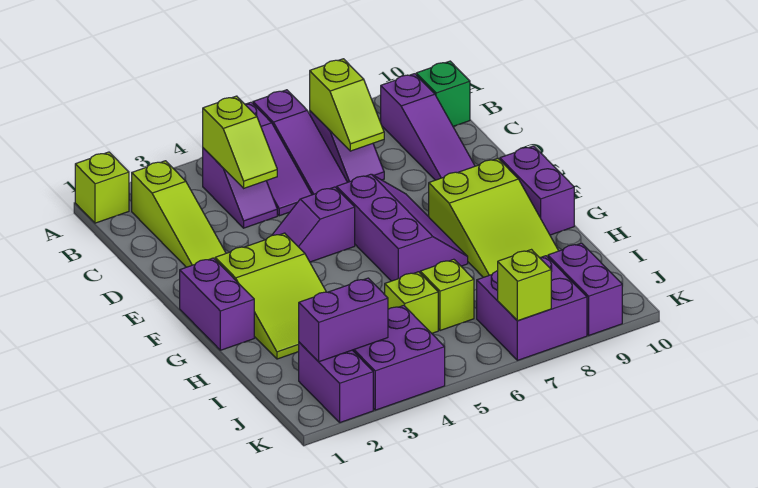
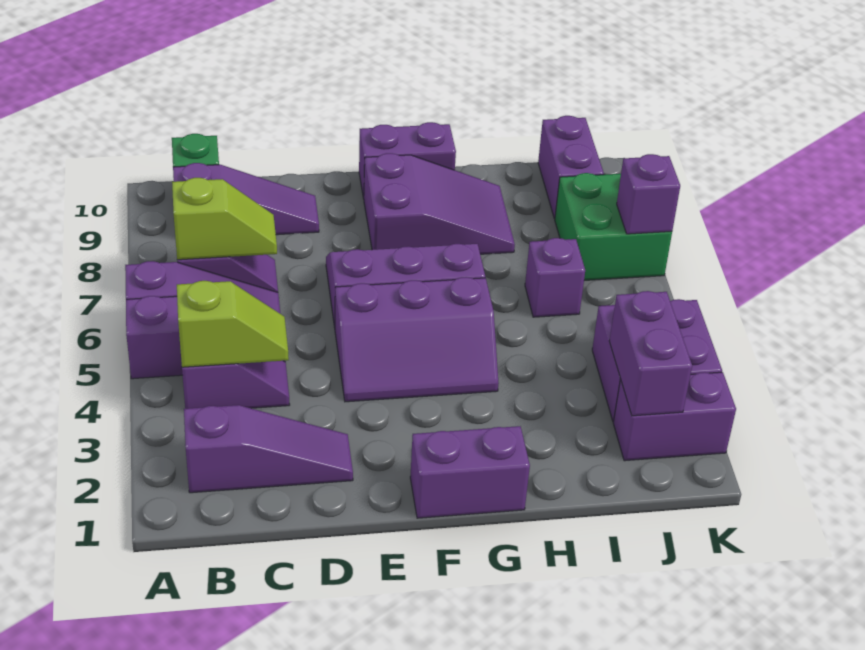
lime 1x1 brick [75,152,129,223] -> none
lime 1x3 slope [132,161,226,267] -> purple 1x3 slope [184,405,353,493]
purple 1x2 slope [272,187,355,262] -> purple 2x3 slope [335,277,499,402]
lime 2x3 slope [215,233,326,359] -> none
lime 2x3 slope [429,158,558,277] -> purple 2x3 slope [364,153,515,254]
lime 1x1 brick [385,272,438,333] -> none
lime 1x1 brick [420,259,474,331] -> purple 1x1 brick [525,238,585,317]
purple 2x2 brick [477,256,587,360] -> green 2x2 brick [555,173,672,280]
purple 1x2 brick [548,243,622,335] -> purple 1x2 brick turned to [538,116,604,219]
lime 1x1 brick [498,250,551,321] -> purple 1x1 brick [617,154,680,234]

